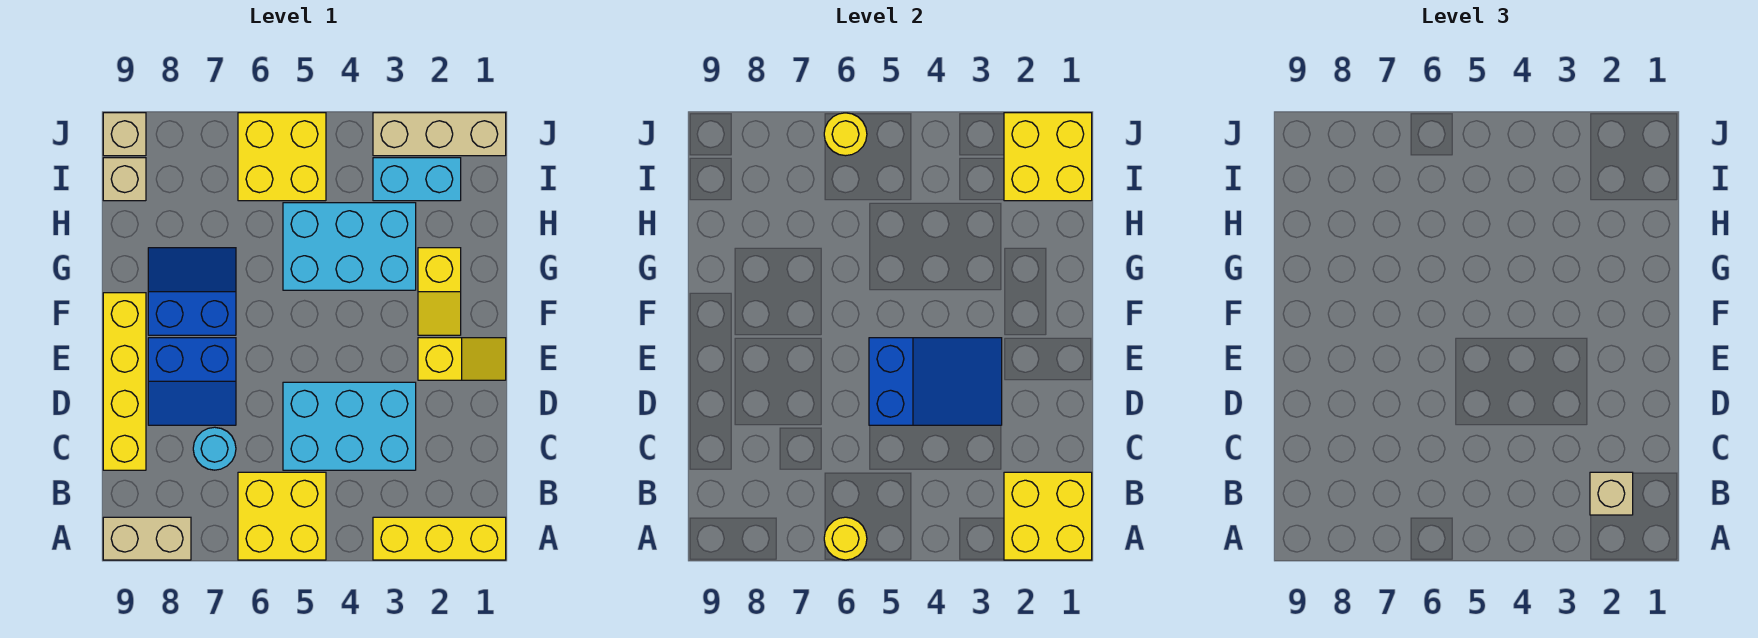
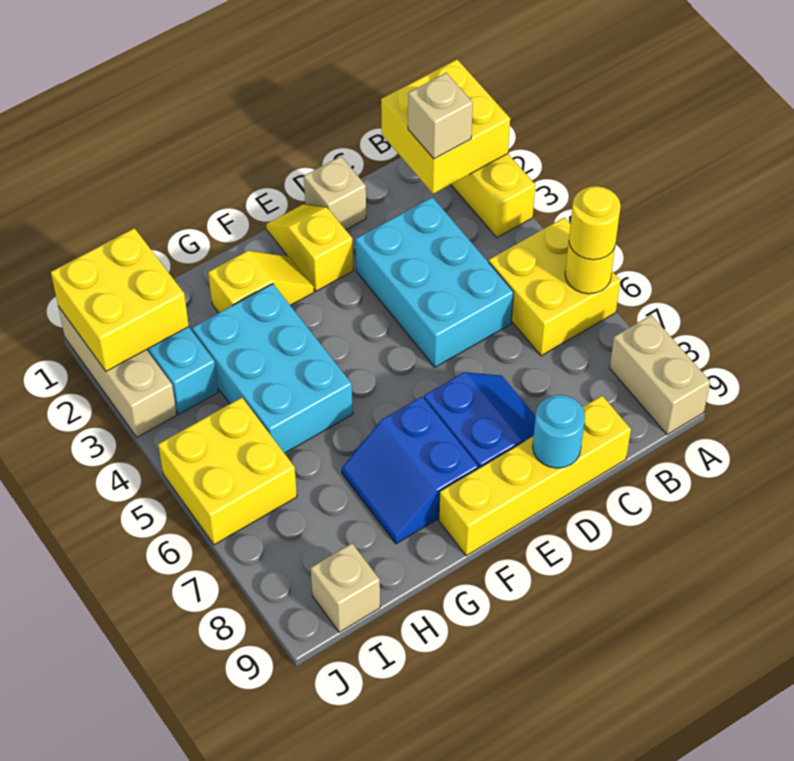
cyan 1x1 round brick [193,427,236,470] -> cyan 1x1 round brick moved to [533,395,585,468]
blue 2x3 slope [869,338,1002,425] -> none
yellow 1x1 round brick [824,113,867,156] -> yellow 1x1 round brick moved to [569,186,621,260]
tan 1x1 brick [103,113,146,156] -> tan 1x1 brick moved to [304,156,366,230]

